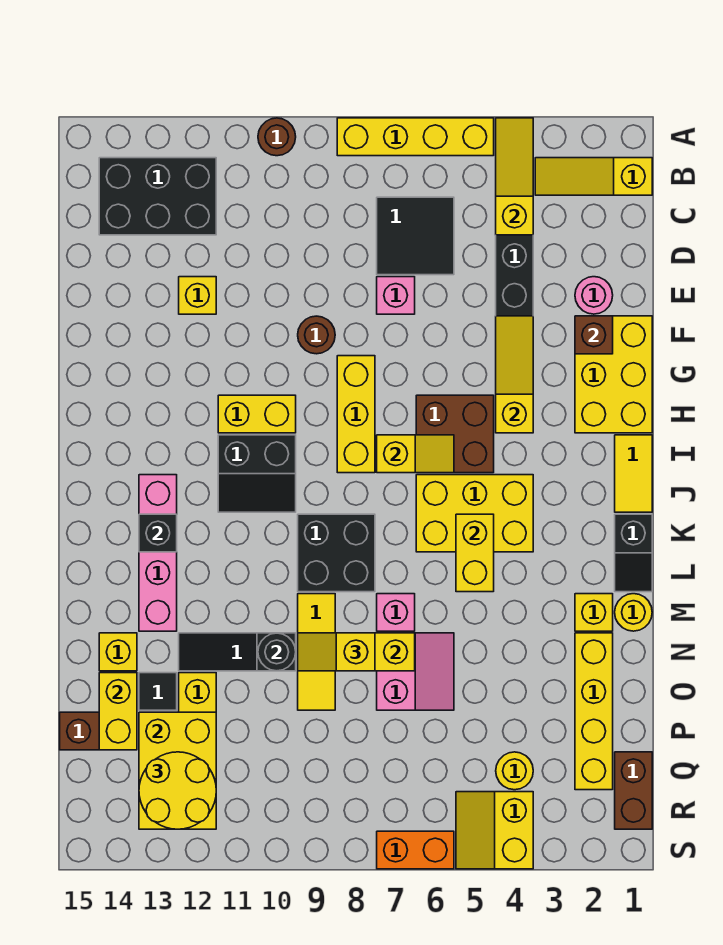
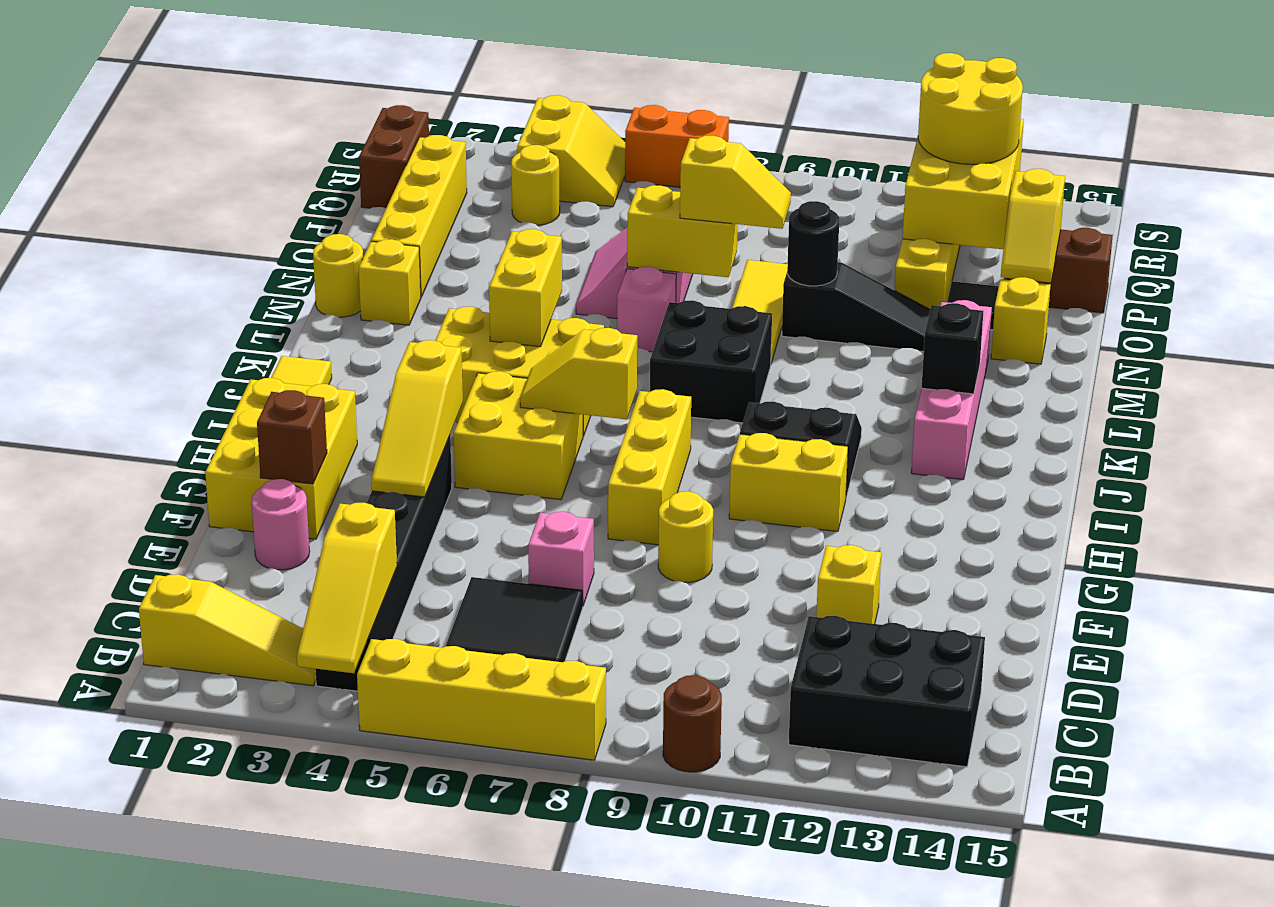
brown 1x1 round brick [298,316,335,354] -> yellow 1x1 round brick [658,491,713,583]
brown 2x2 brick [416,395,494,473] -> yellow 2x2 brick [454,371,583,500]
black 1x2 slope [615,514,652,592] -> none
yellow 1x2 brick [99,673,137,750] -> yellow 1x2 slope [1001,169,1065,283]

